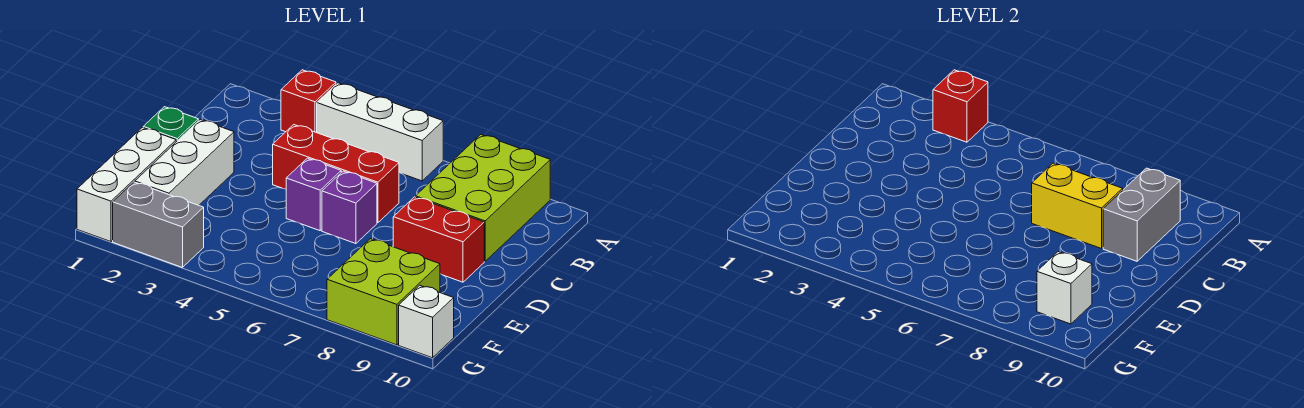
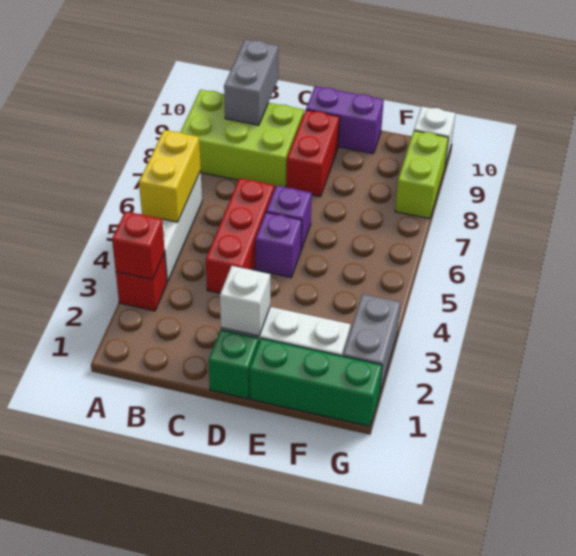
grey 1x2 brick [1103,168,1180,261] -> grey 1x2 brick turned to [224,40,278,125]
yellow 1x2 brick [1032,163,1123,249] -> yellow 1x2 brick moved to [139,130,201,222]
none -> purple 1x2 brick [306,86,384,154]
white 1x3 brick [77,128,176,242] -> green 1x3 brick [250,338,382,426]
lime 2x2 brick [327,239,440,345] -> lime 1x2 brick [395,131,448,219]
white 1x1 brick [1037,252,1092,324] -> white 1x1 brick moved to [220,266,270,336]

